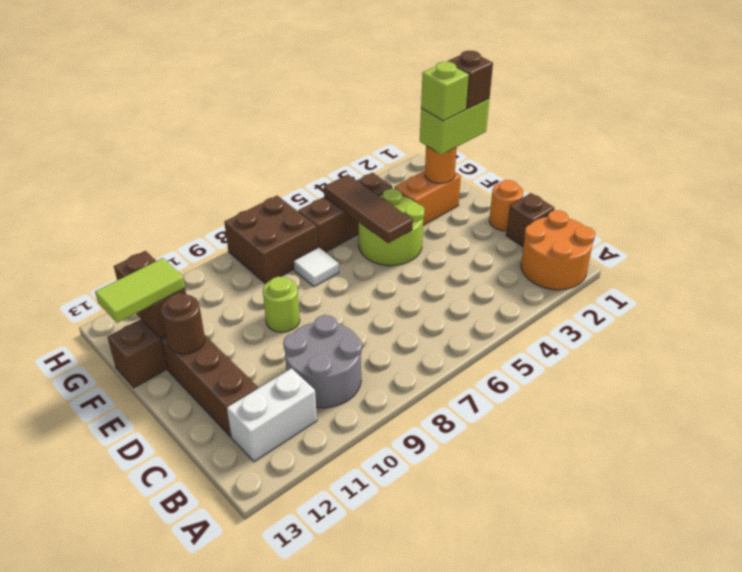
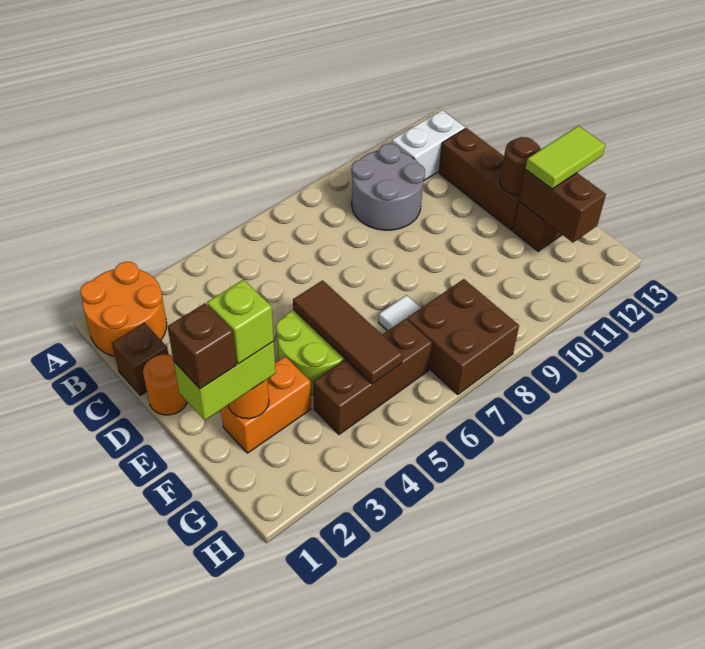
lime 1x1 round brick [263,276,300,332] -> none

